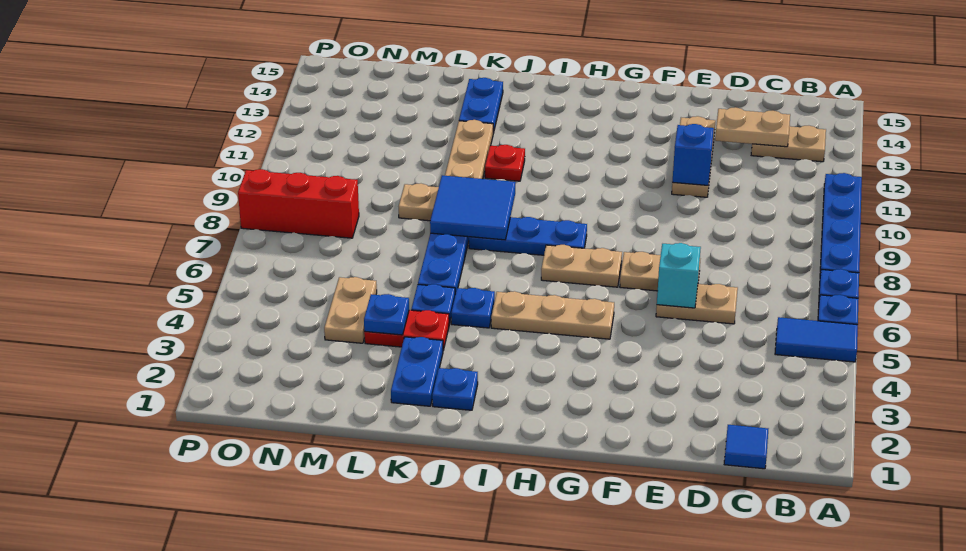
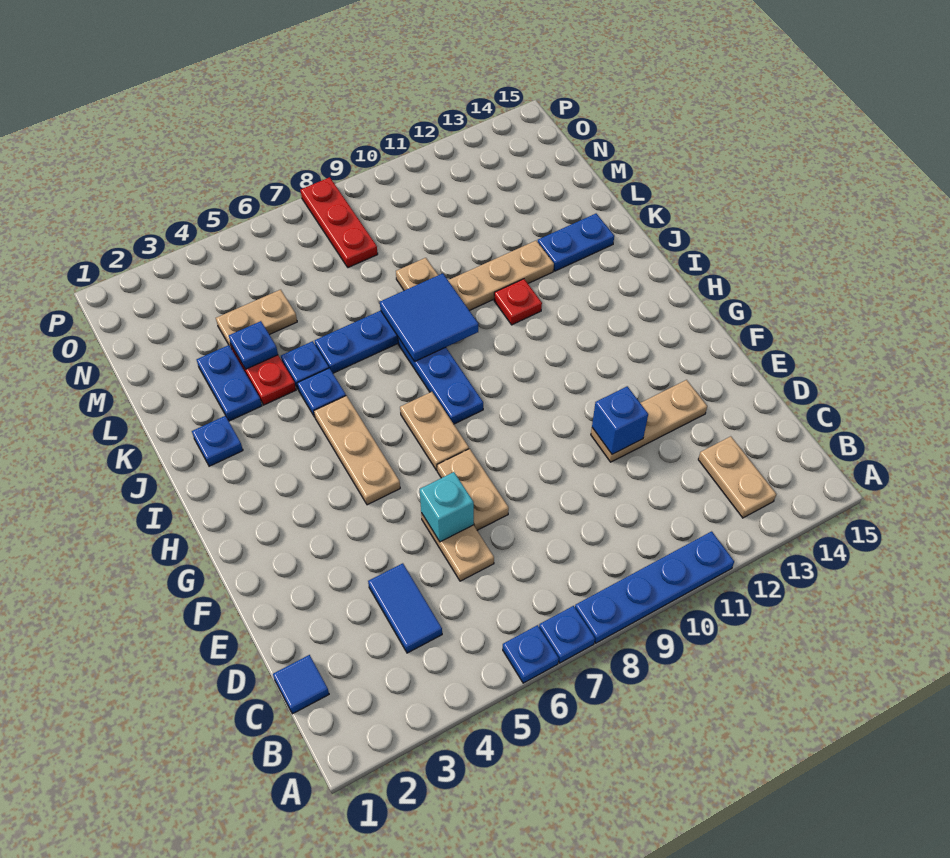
blue 1x2 tile [775,317,858,362] -> blue 1x2 tile moved to [368,563,442,653]
tan 1x2 plate [715,107,790,147] -> none
blue 1x2 plate [391,337,443,406] -> blue 1x2 plate turned to [197,345,262,421]
red 1x3 brick [238,169,359,238] -> red 1x3 plate [301,177,378,268]

